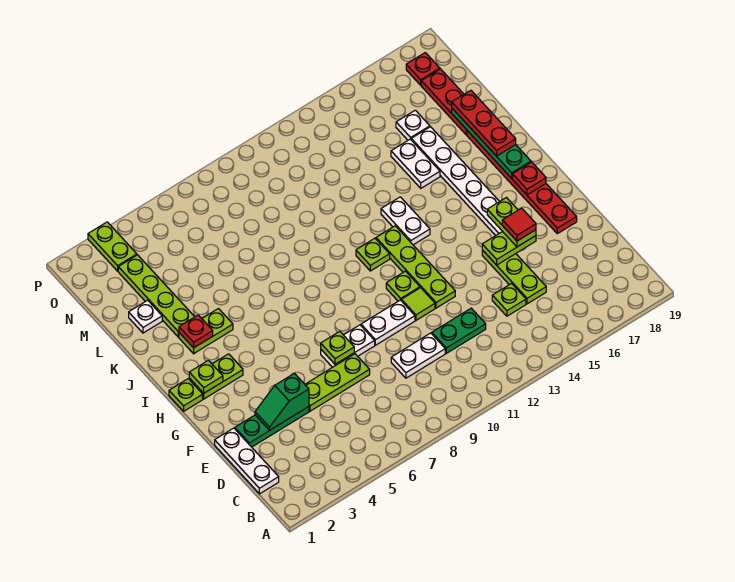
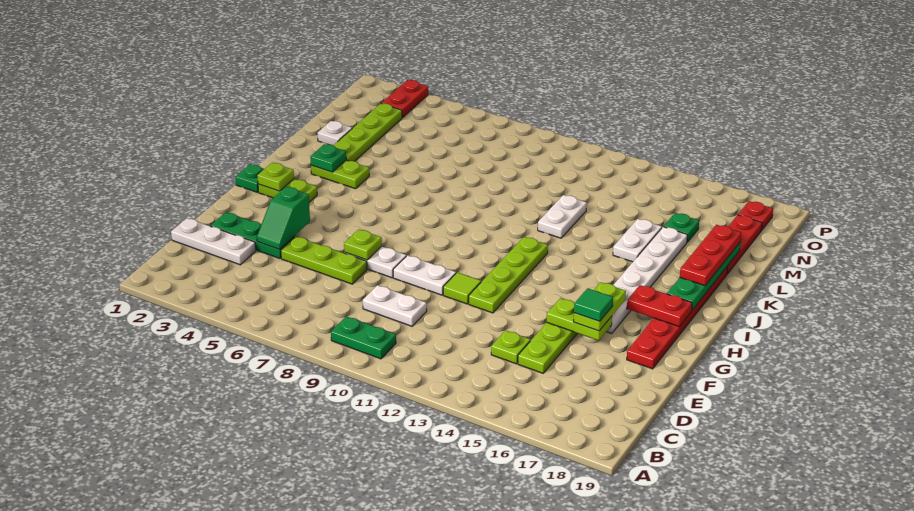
white 1x3 plate [215,428,279,494] -> white 1x3 plate turned to [171,218,256,265]
green 1x2 plate [432,308,486,353] -> green 1x2 plate moved to [331,316,396,359]
green 1x2 slope [255,373,309,430] -> green 1x2 slope turned to [257,187,310,249]
red 1x1 tile [502,208,536,241] -> green 1x1 tile [574,288,613,321]
lime 1x1 plate [386,271,420,301] -> none
lime 1x1 plate [169,379,203,411] -> green 1x1 plate [236,164,264,192]
red 1x1 plate [512,162,546,195] -> red 1x2 plate [627,285,692,326]
lime 1x1 plate [356,238,390,271] -> none
white 1x2 plate [381,197,430,245] -> white 1x2 plate moved to [538,195,587,238]
red 1x1 plate [179,315,213,348] -> green 1x1 plate [310,144,346,172]
white 1x1 plate [396,110,430,140] -> green 1x1 plate [664,213,699,242]
lime 1x2 plate [88,222,137,271] -> red 1x2 plate [381,80,428,118]

